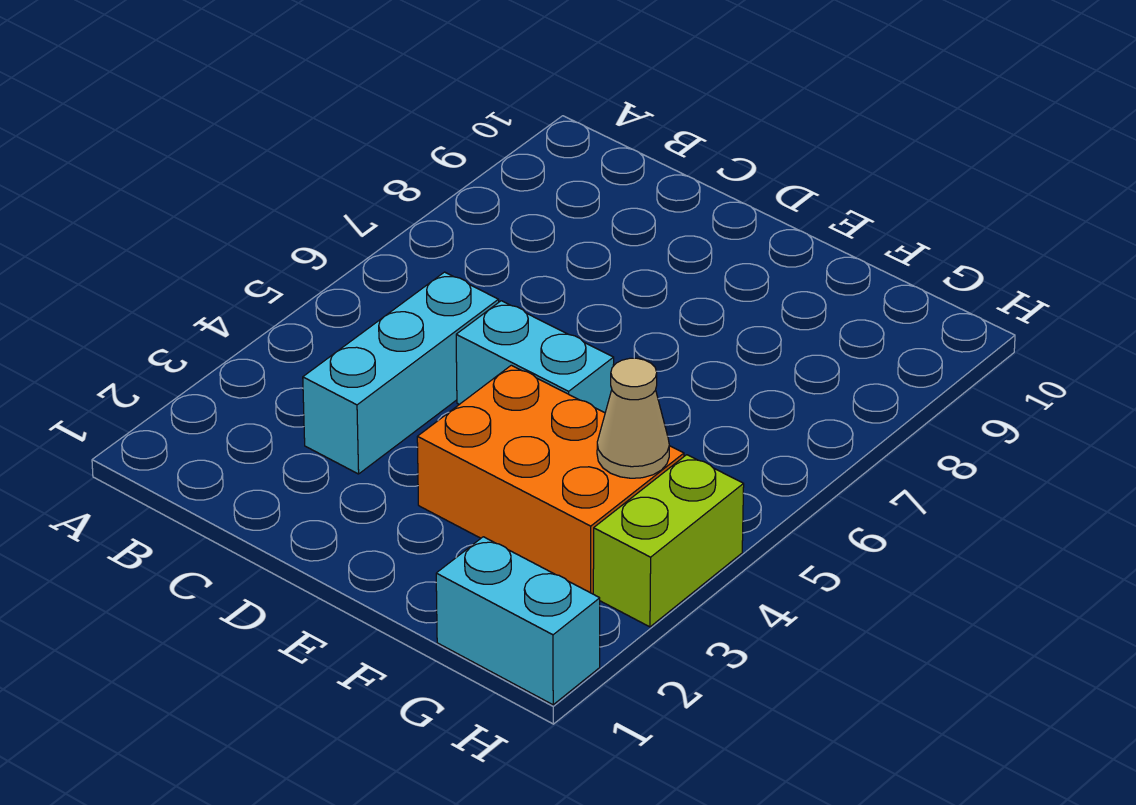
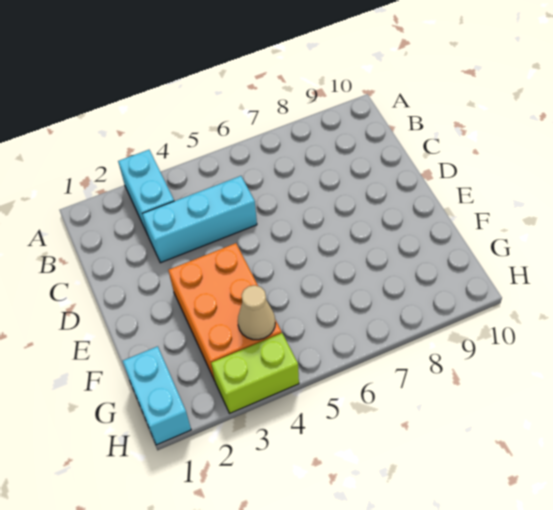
cyan 1x2 brick [456,301,614,413] -> cyan 1x2 brick moved to [118,150,174,235]

